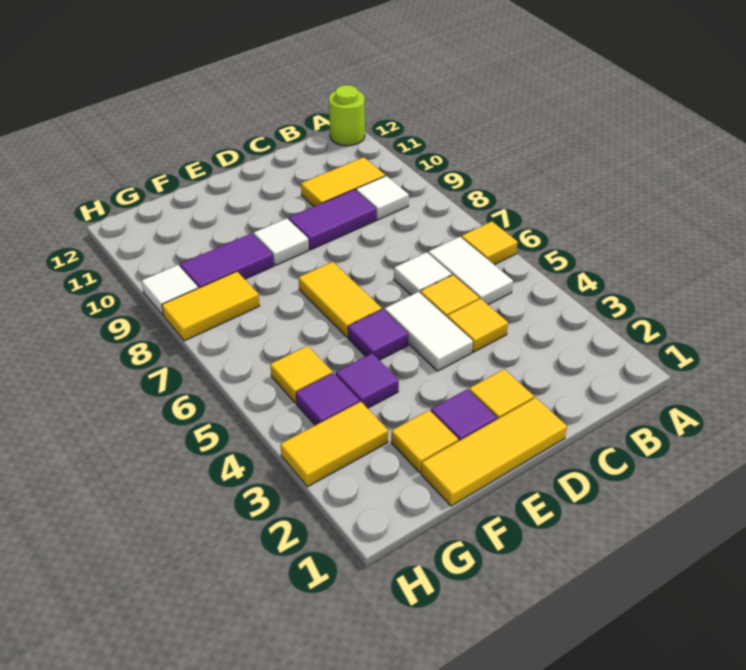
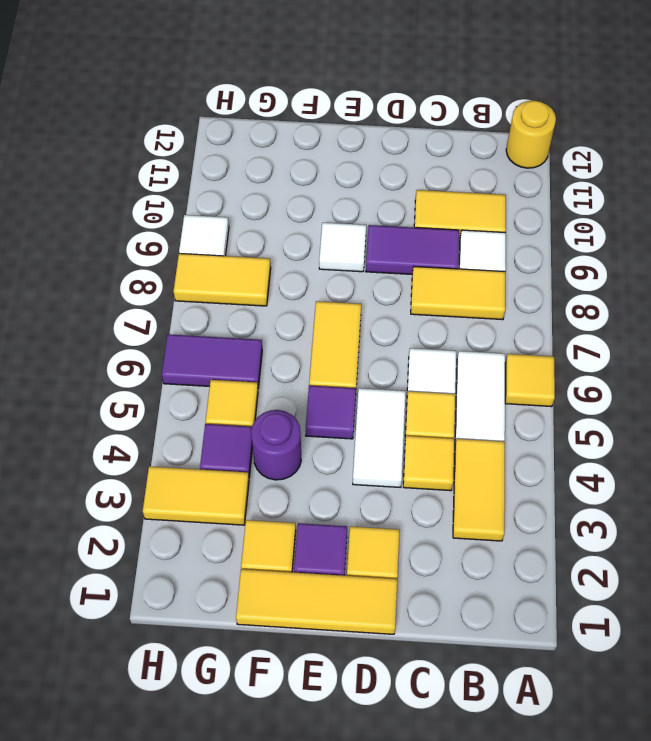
lime 1x1 round brick [329,85,365,146] -> yellow 1x1 round brick [506,101,556,168]
none -> yellow 1x2 tile [453,439,505,541]
none -> yellow 1x2 tile [411,267,505,320]
purple 1x1 tile [336,353,399,408] -> purple 1x1 round brick [251,410,301,480]
purple 1x2 tile [180,233,274,288] -> purple 1x2 tile moved to [162,334,262,388]

